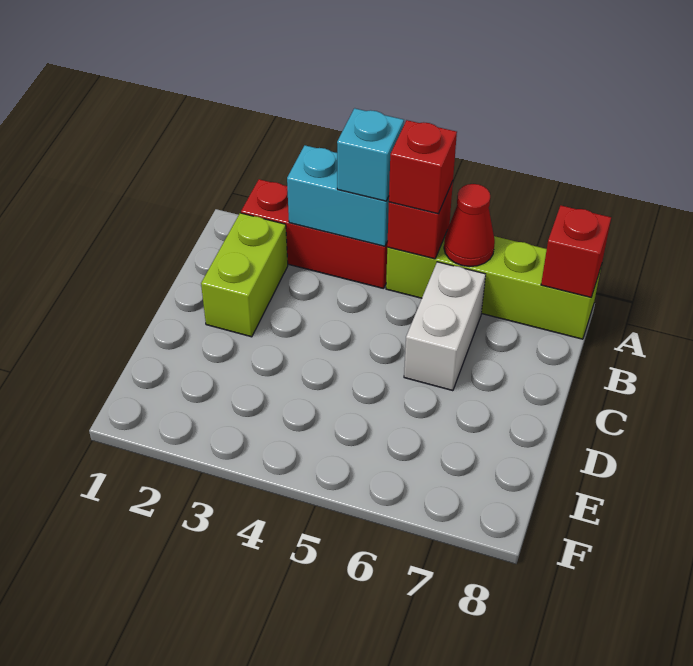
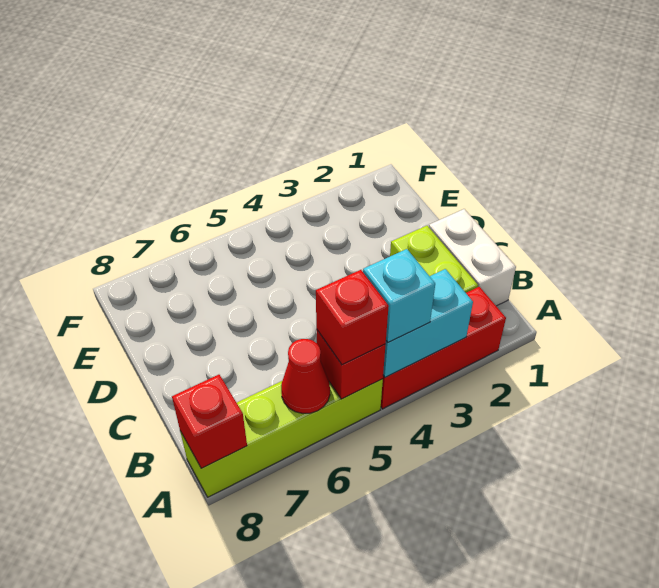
white 1x2 brick [404,262,486,391] -> white 1x2 brick moved to [429,209,516,306]

